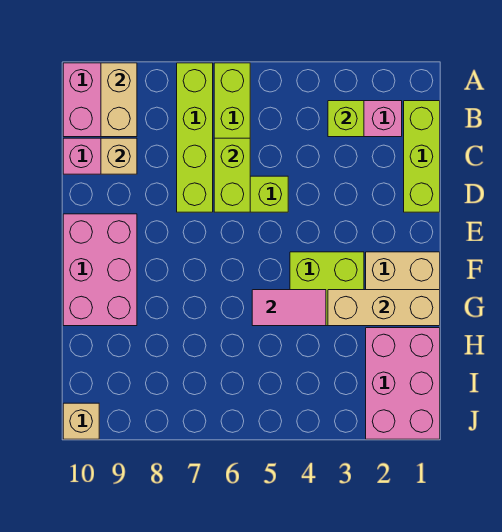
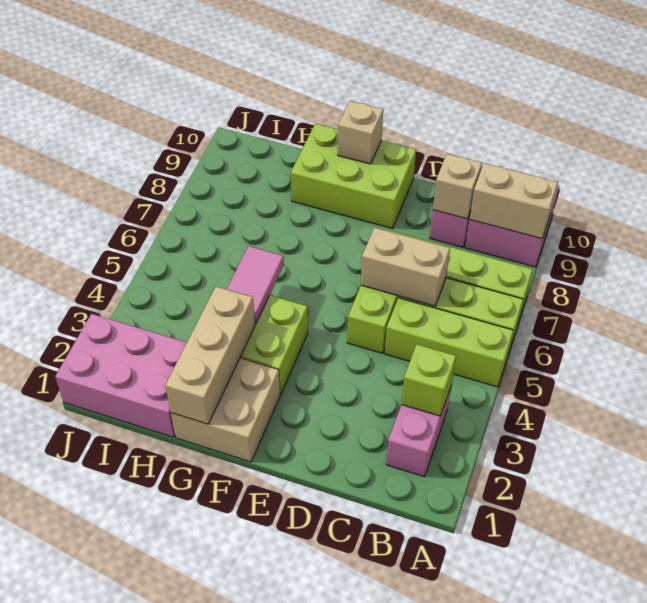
lime 1x3 brick [404,101,440,212] -> lime 1x3 brick moved to [385,298,514,387]
lime 1x2 brick [214,138,250,212] -> tan 1x2 brick [361,228,450,306]
pink 2x3 brick [63,214,137,326] -> lime 2x3 brick [291,124,416,229]
tan 1x1 brick [63,403,99,439] -> tan 1x1 brick moved to [338,101,383,164]

